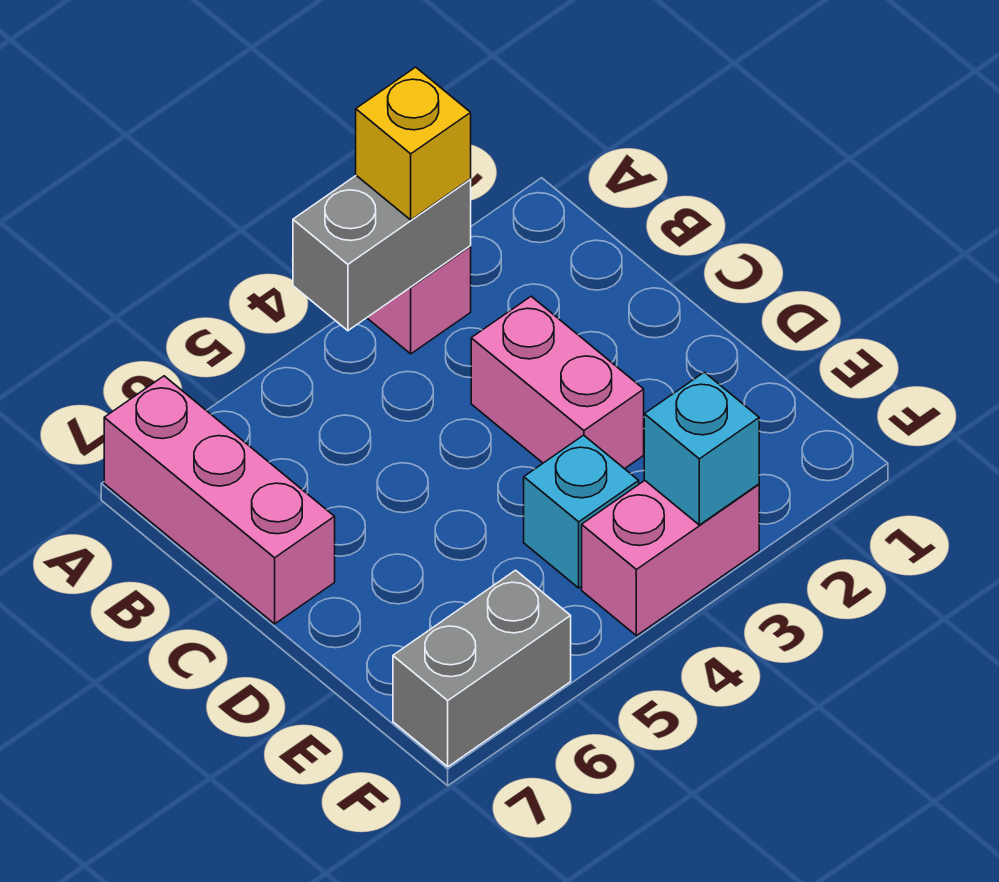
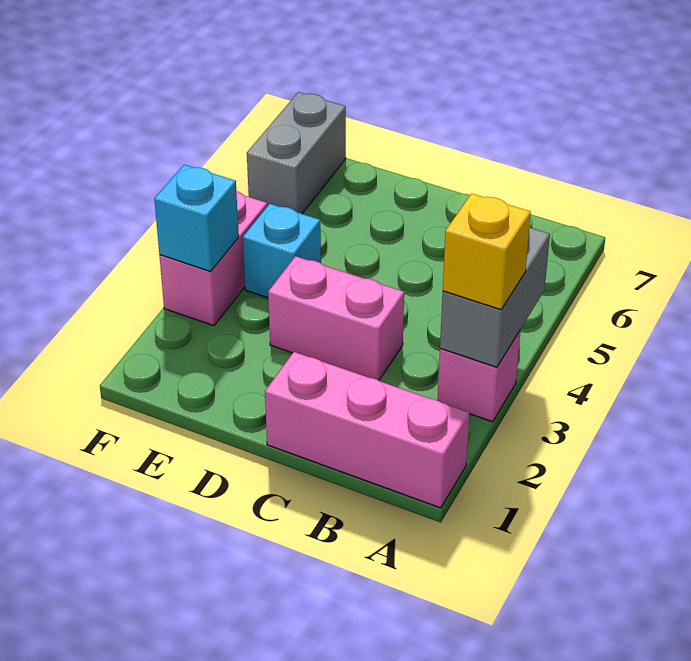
pink 1x3 brick [104,376,335,624] -> pink 1x3 brick moved to [265,352,469,508]

